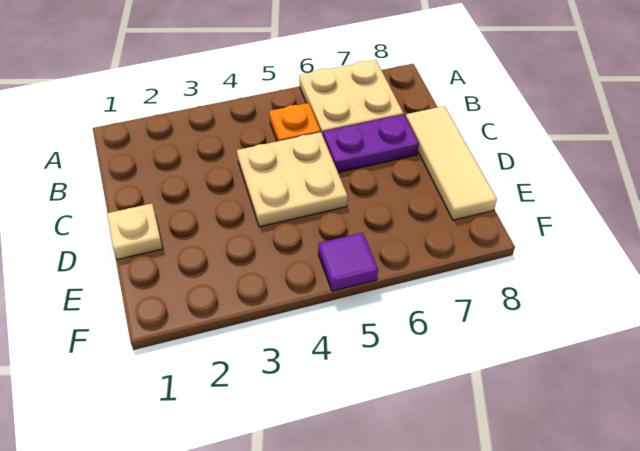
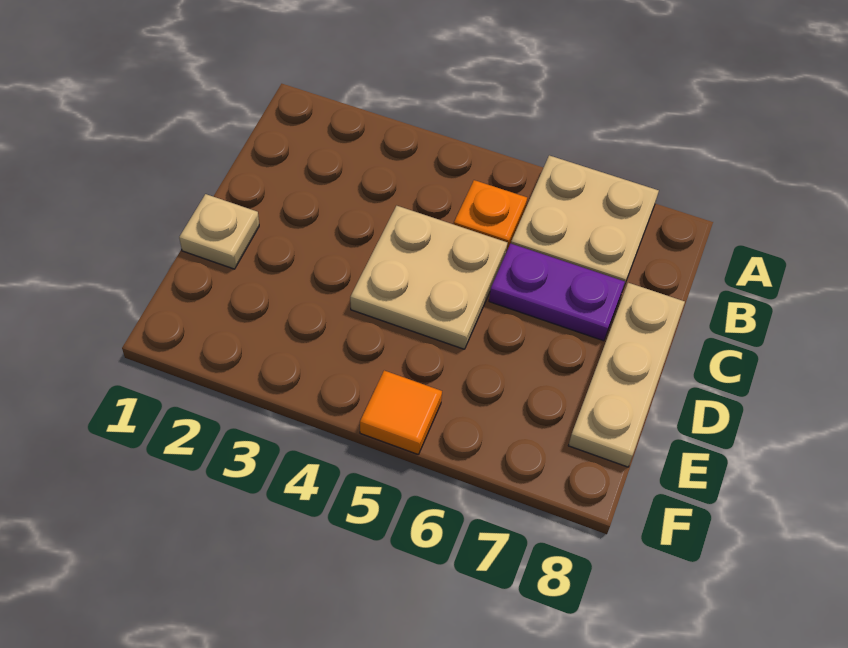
tan 1x3 tile [406,106,497,220] -> tan 1x3 plate [568,283,685,467]
purple 1x1 tile [318,233,378,291] -> orange 1x1 tile [360,370,442,455]

